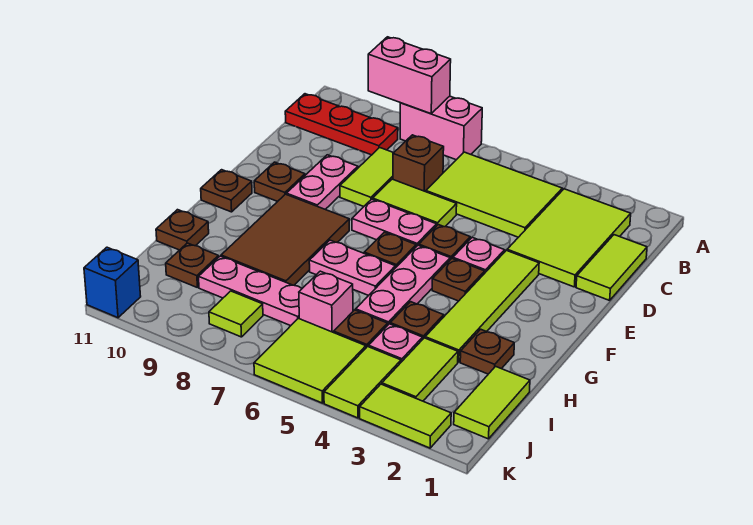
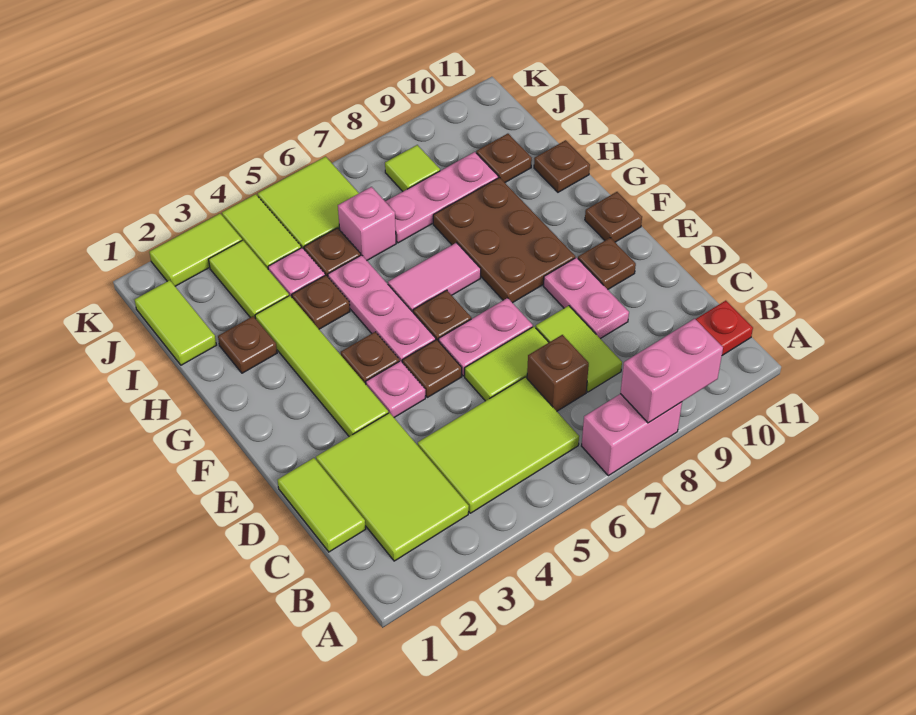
brown 2x3 tile [221,194,349,285] -> brown 2x3 plate [433,178,575,303]
pink 1x2 plate [309,240,396,296] -> pink 1x2 tile [388,243,481,312]
blue 1x1 brick [84,247,141,318] -> none

